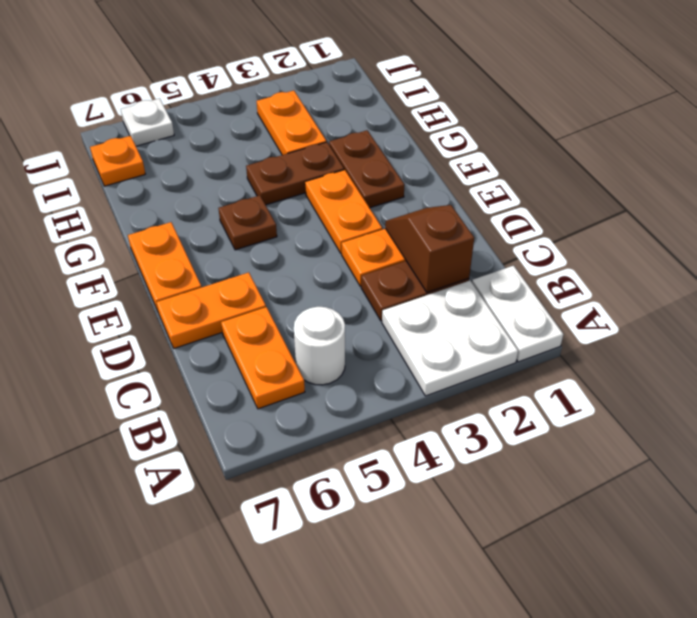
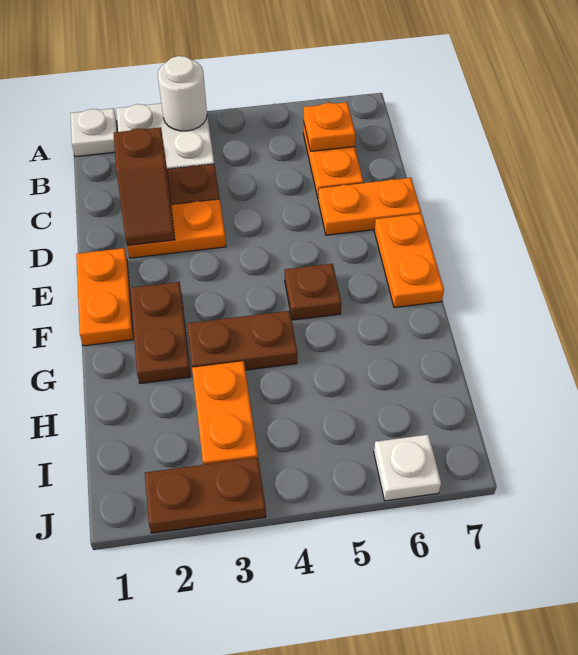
white 1x2 plate [472,266,563,362] -> white 1x1 plate [70,108,117,157]
white 1x1 round brick [294,307,345,385] -> white 1x1 round brick moved to [158,56,207,131]
orange 1x2 plate [305,170,382,254] -> orange 1x2 plate moved to [76,248,133,346]
orange 1x1 plate [90,136,145,186] -> orange 1x1 plate moved to [303,102,356,151]
none -> brown 1x2 plate [145,457,266,533]

